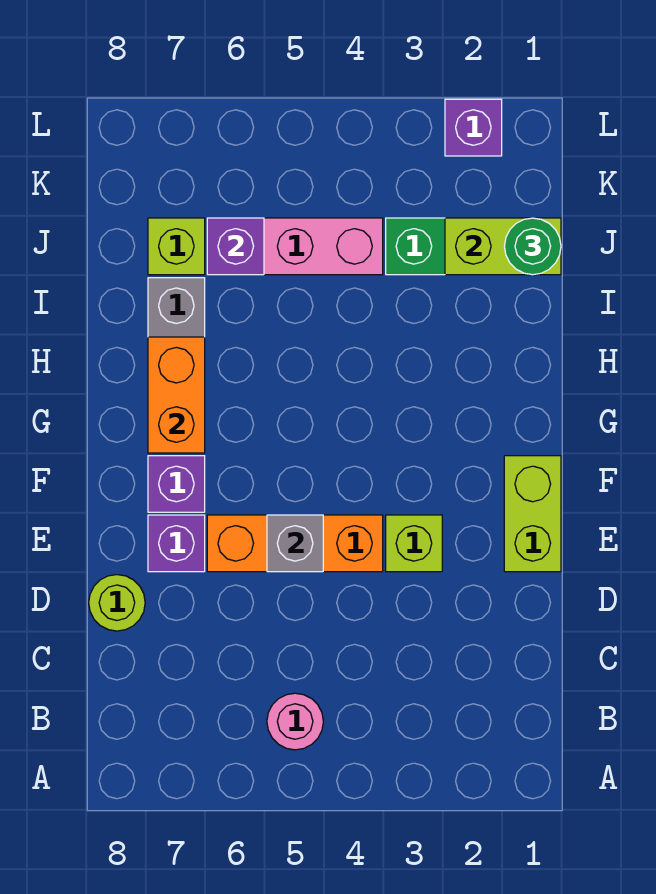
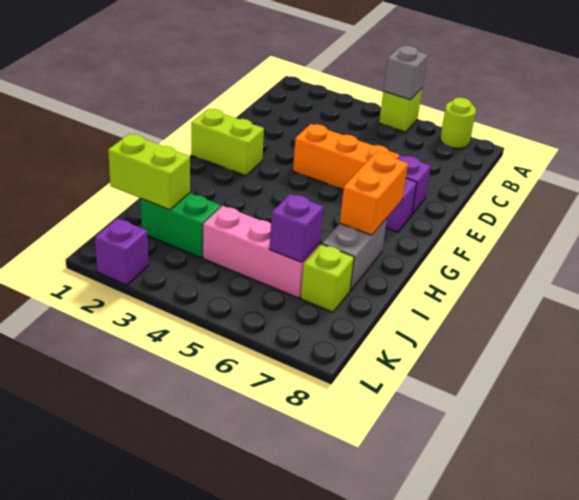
pink 1x1 round brick [267,693,323,750] -> none
lime 1x1 round brick [89,575,145,631] -> lime 1x1 round brick moved to [440,98,476,148]
lime 1x2 brick [504,456,561,572] -> lime 1x2 brick turned to [191,109,264,176]
lime 1x1 brick [386,515,442,572] -> lime 1x1 brick moved to [379,89,422,132]
grey 1x1 brick [267,515,323,572] -> grey 1x1 brick moved to [383,46,428,100]
green 1x1 round brick [505,218,561,275] -> none

